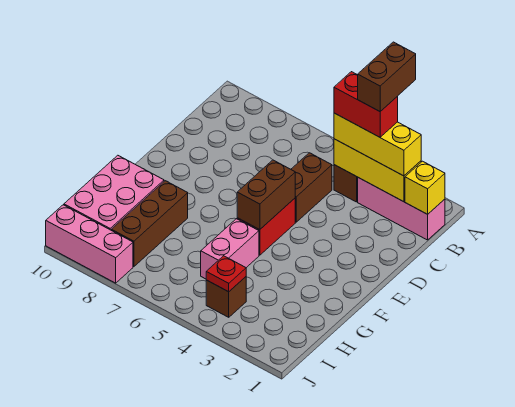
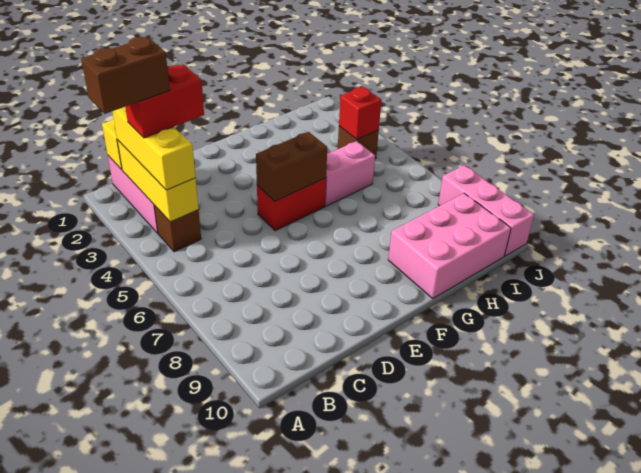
red 1x2 brick [334,72,398,137] -> red 1x2 brick turned to [125,65,204,138]
brown 1x2 brick [291,153,332,222] -> none
brown 1x3 brick [111,181,188,267] -> none
red 1x1 plate [206,256,246,292] -> red 1x1 brick [339,87,381,139]

